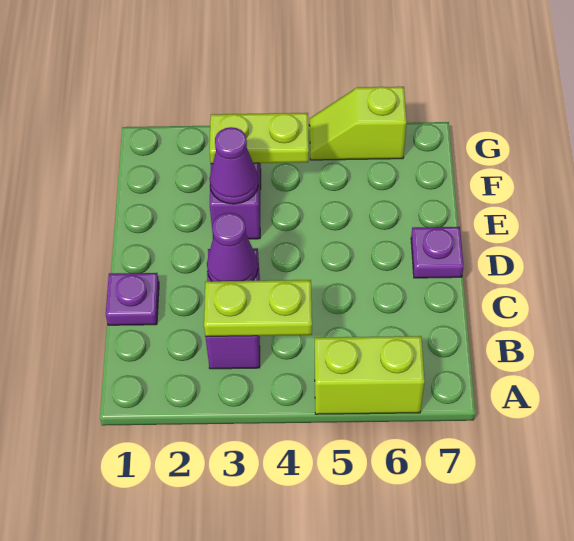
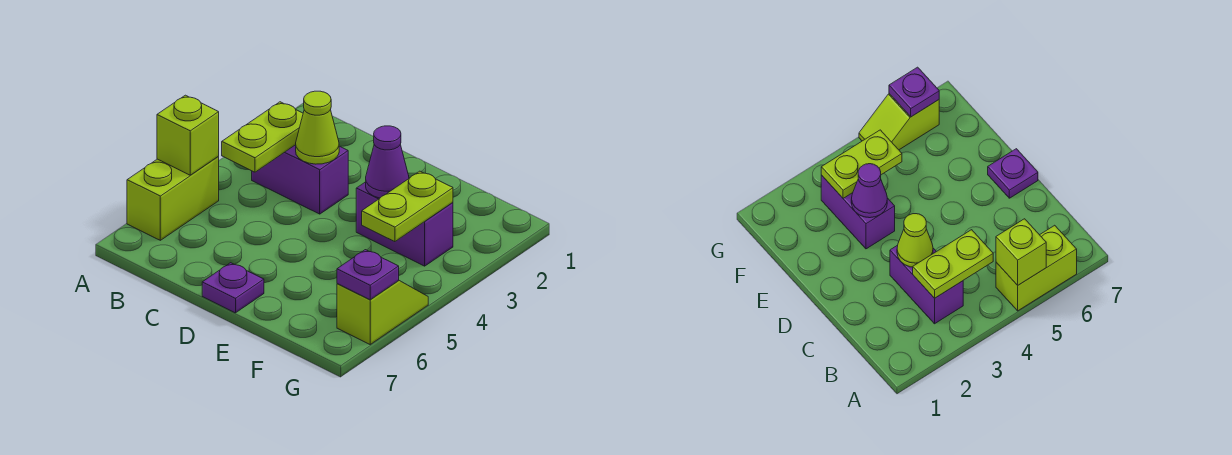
none -> lime 1x1 brick [157,95,219,175]
purple 1x1 plate [106,273,159,325] -> purple 1x1 plate moved to [337,250,399,300]
purple 1x1 cone [207,213,258,281] -> lime 1x1 cone [296,91,339,164]

